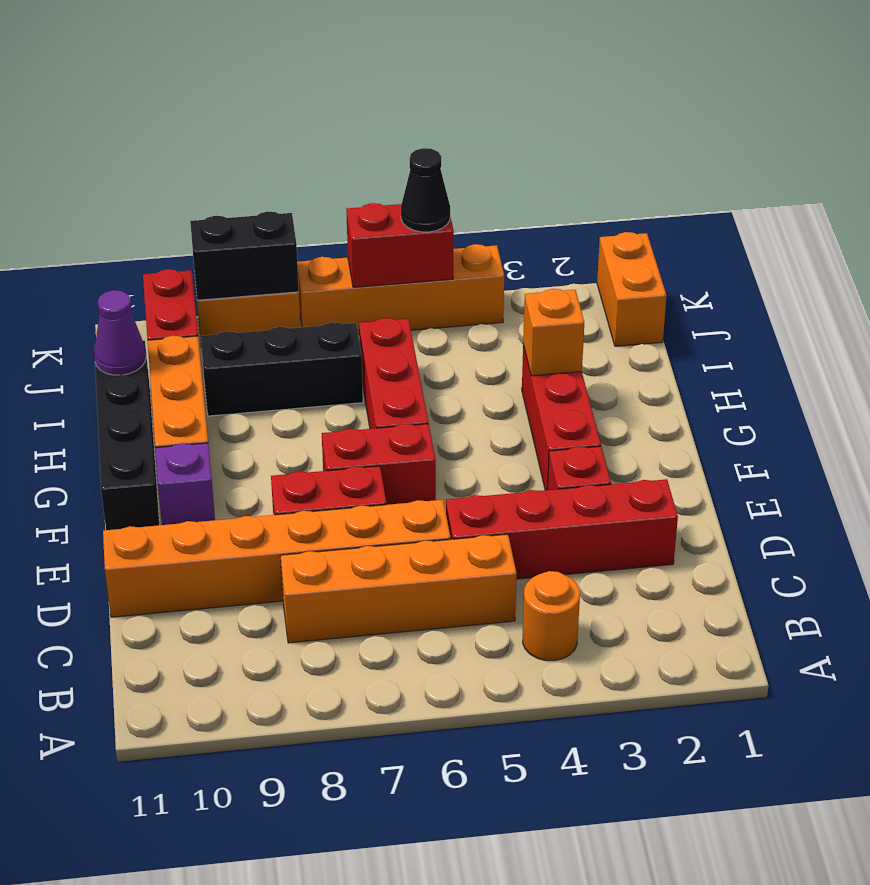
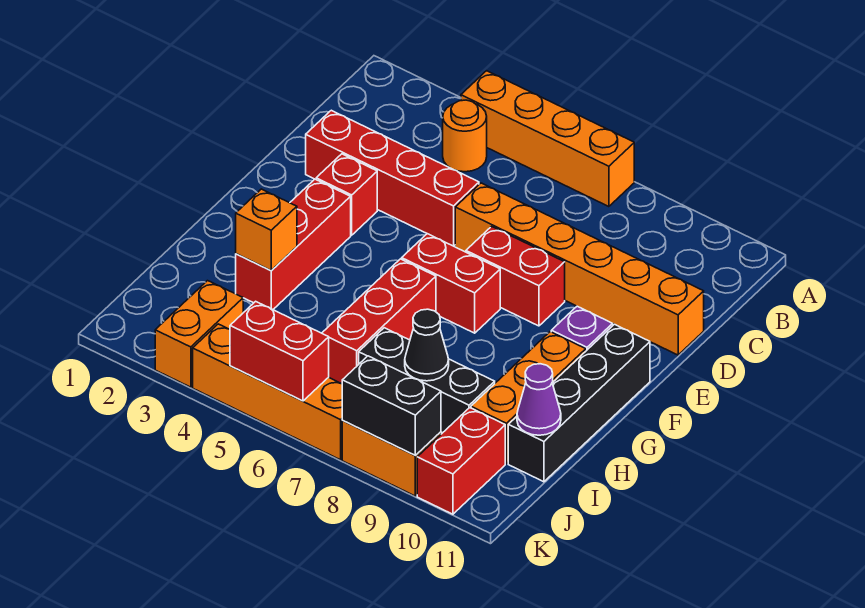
orange 1x4 brick [281,534,517,643] -> orange 1x4 brick moved to [461,71,634,207]
orange 1x2 brick [597,232,667,346] -> orange 1x2 brick moved to [155,281,243,387]
black 1x1 cone [401,148,450,232] -> black 1x1 cone moved to [405,309,449,381]

